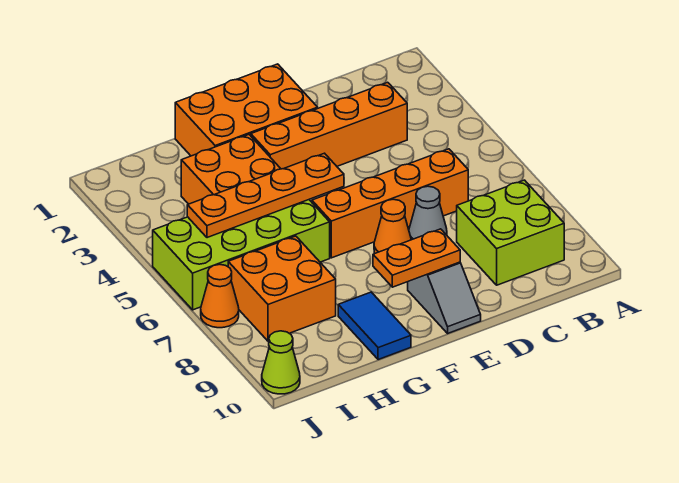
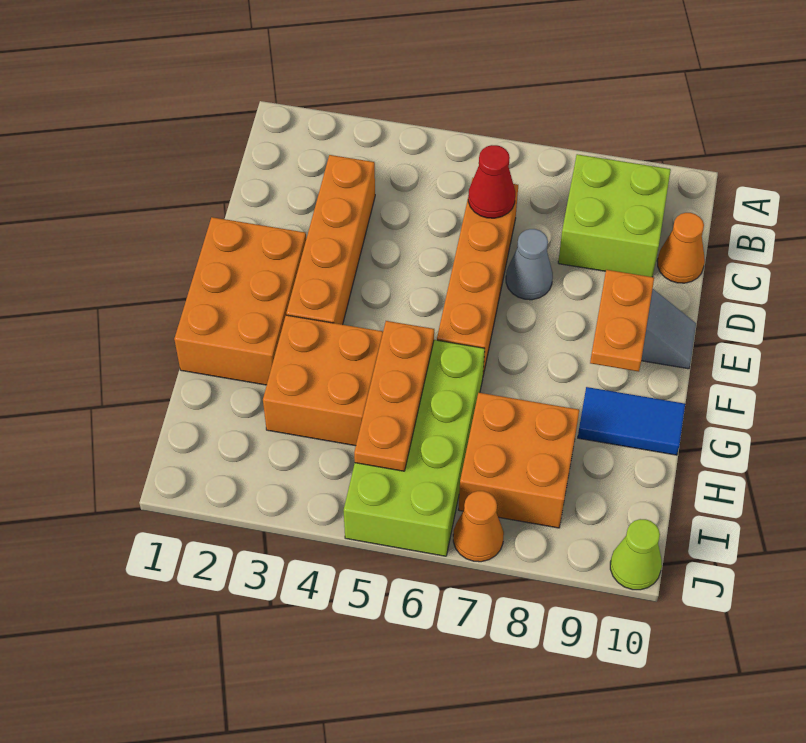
none -> red 1x1 cone [468,145,515,218]
orange 1x1 cone [374,199,411,253] -> orange 1x1 cone moved to [657,213,705,283]
orange 1x4 plate [187,153,344,238] -> orange 1x3 plate [354,321,434,471]

